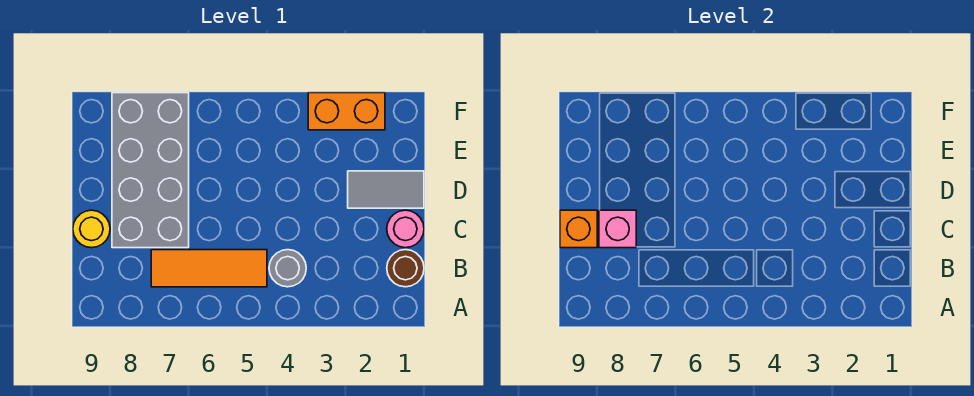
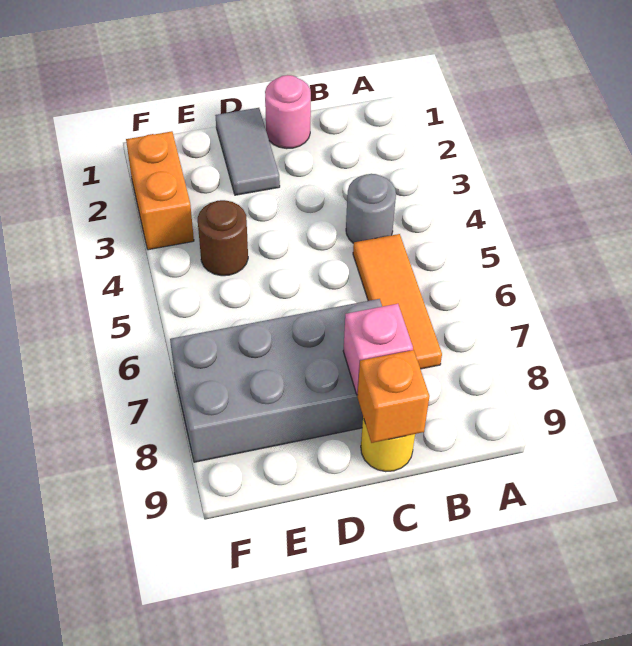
brown 1x1 round brick [387,250,424,287] -> brown 1x1 round brick moved to [198,200,248,276]

